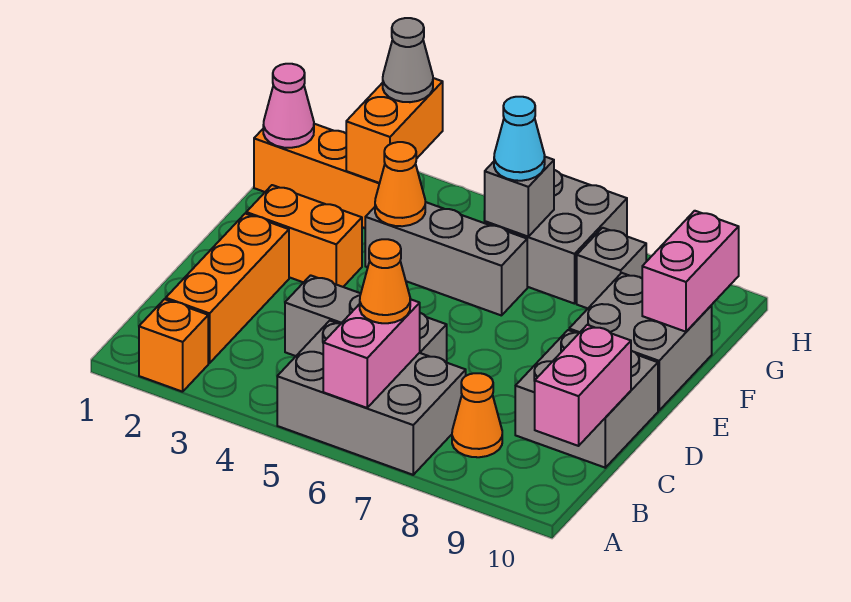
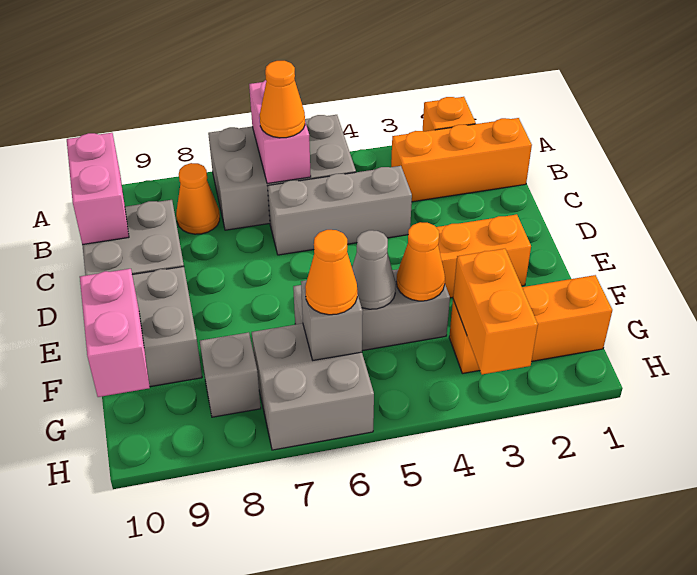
orange 1x3 brick [166,214,289,363] -> orange 1x3 brick turned to [391,118,532,202]
pink 1x1 cone [263,64,314,148] -> none
cyan 1x1 cone [494,97,545,181] -> orange 1x1 cone [305,230,357,315]
grey 1x1 cone [383,18,433,102] -> grey 1x1 cone moved to [352,230,396,309]

